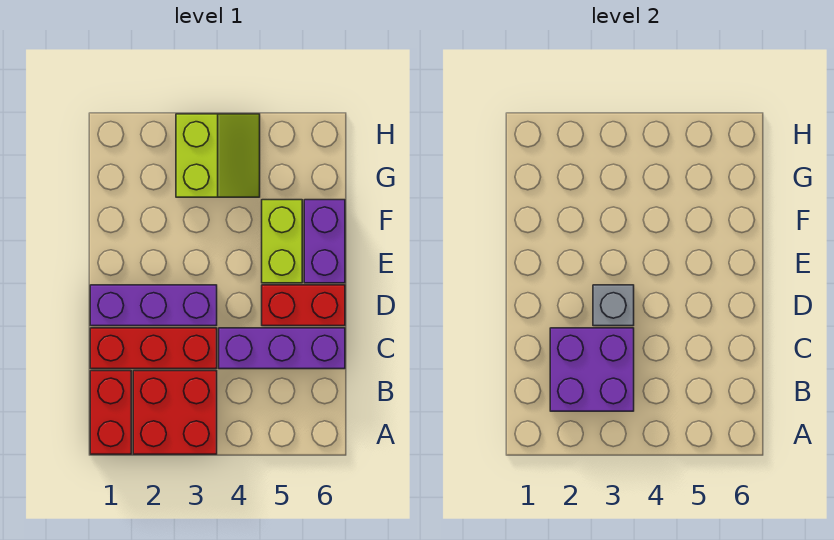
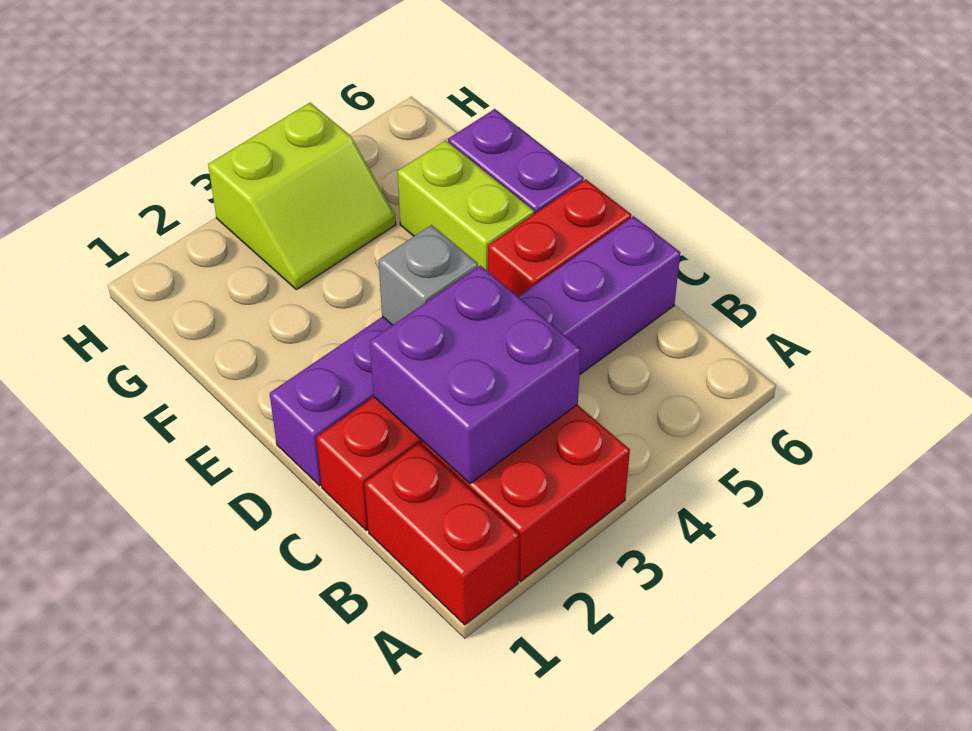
lime 2x2 slope [176,114,260,197] -> lime 2x2 slope turned to [208,103,396,290]

